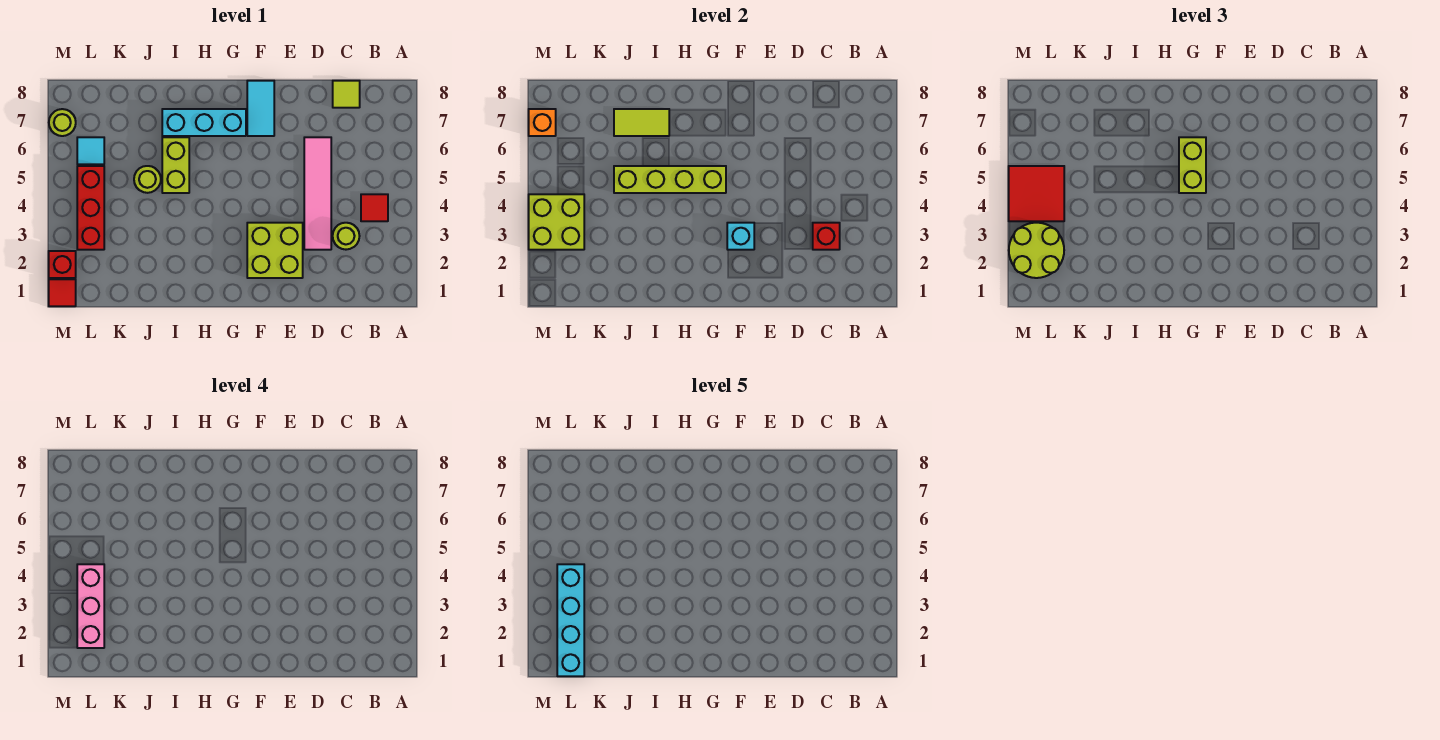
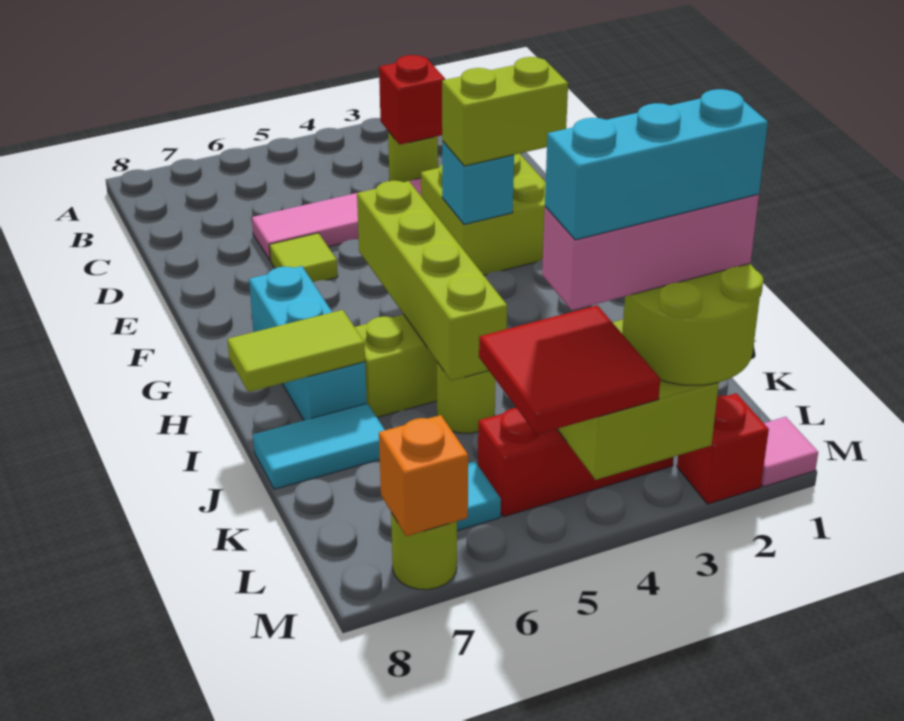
red 1x1 tile [361,194,388,221] -> none
lime 1x1 tile [333,81,360,108] -> lime 1x1 tile moved to [269,233,338,282]
cyan 1x2 tile [247,81,274,136] -> cyan 1x2 tile moved to [253,403,385,489]
lime 1x2 brick [1179,137,1206,193] -> lime 1x2 brick moved to [442,57,568,166]
lime 1x2 tile [614,109,669,136] -> lime 1x2 tile turned to [227,310,365,392]
cyan 1x4 brick [557,564,584,676] -> cyan 1x3 brick [545,89,768,240]
red 1x1 tile [49,279,76,306] -> pink 1x1 tile [761,417,818,487]

